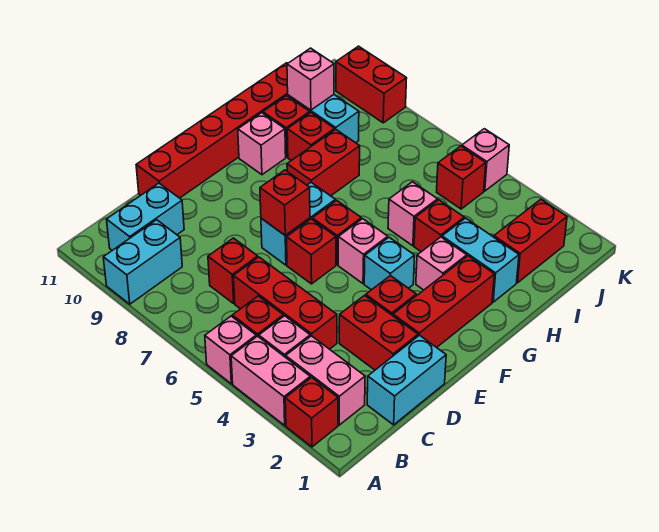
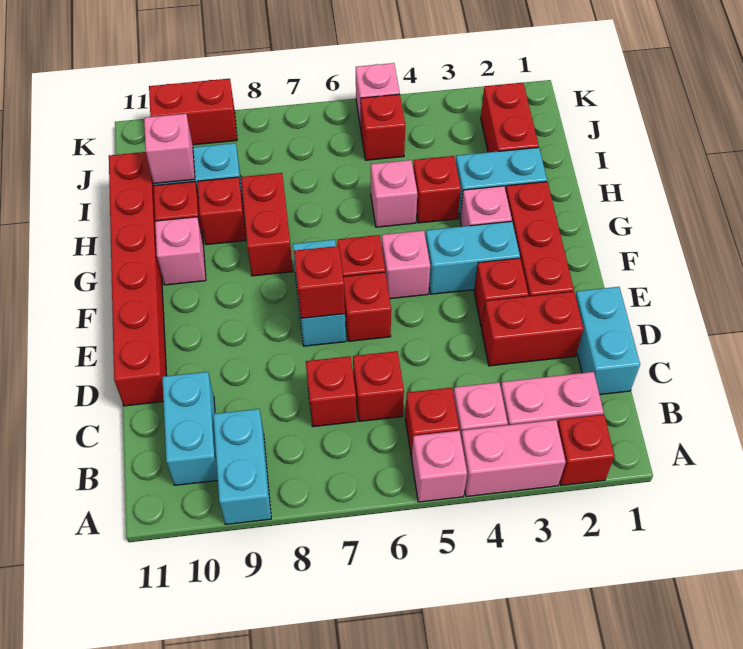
red 1x3 brick [234,257,337,349] -> red 1x1 brick [353,351,404,421]
cyan 1x1 brick [364,237,415,290] -> cyan 1x2 brick [426,221,520,294]

